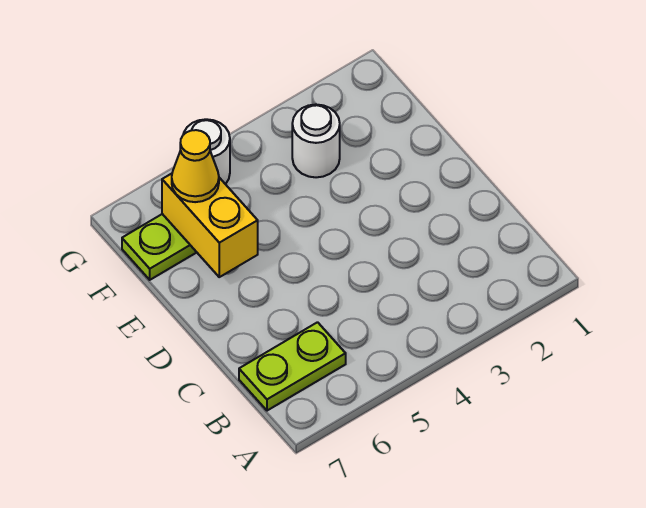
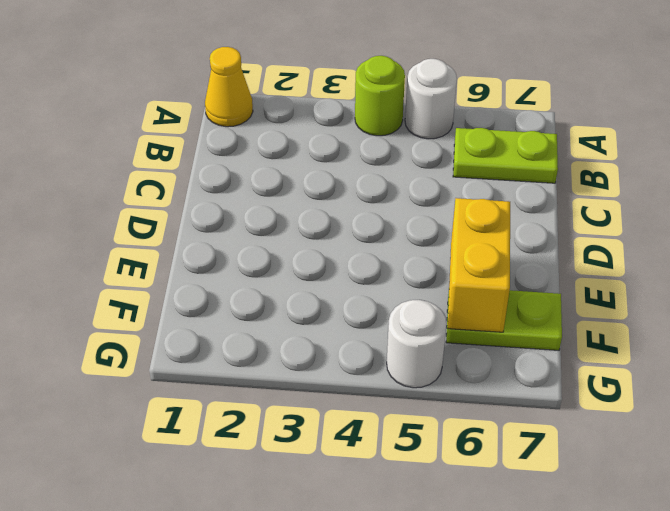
none -> lime 1x1 round brick [355,56,405,136]
white 1x1 round brick [292,105,340,177] -> white 1x1 round brick moved to [405,59,457,139]
yellow 1x1 cone [172,130,219,202] -> yellow 1x1 cone moved to [205,47,253,127]

